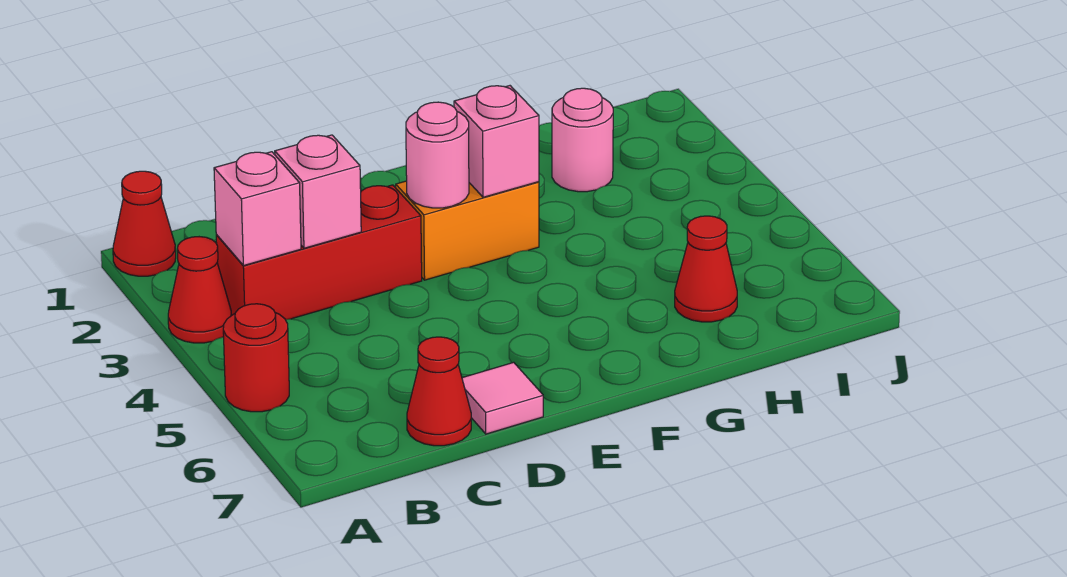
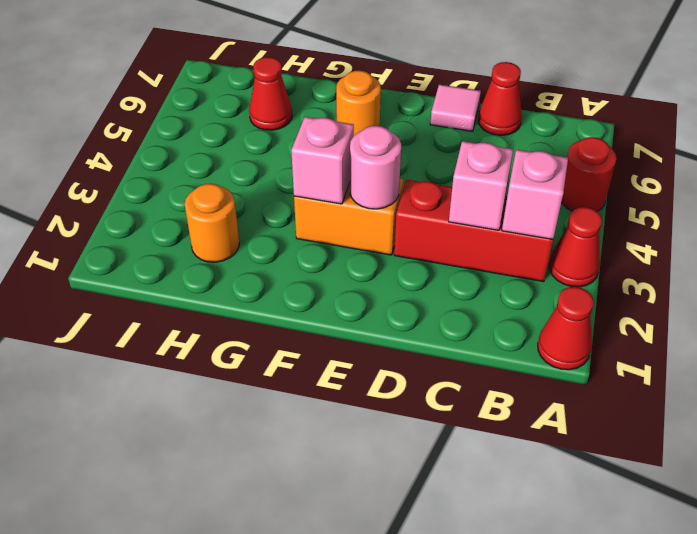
none -> orange 1x1 round brick [336,71,381,136]
pink 1x1 round brick [552,88,613,192] -> orange 1x1 round brick [185,184,239,262]

